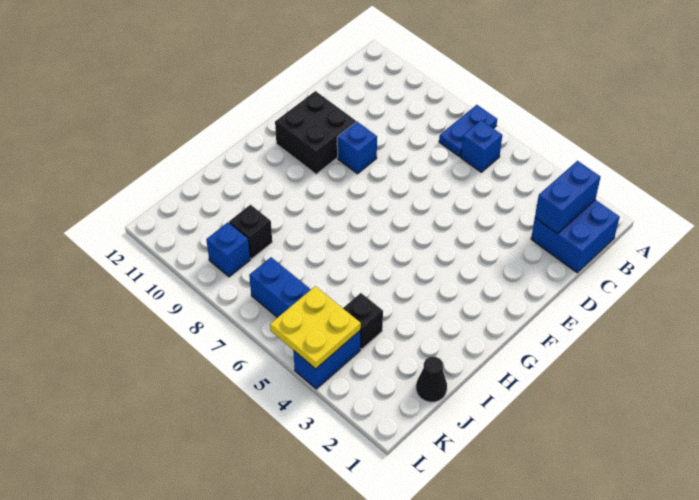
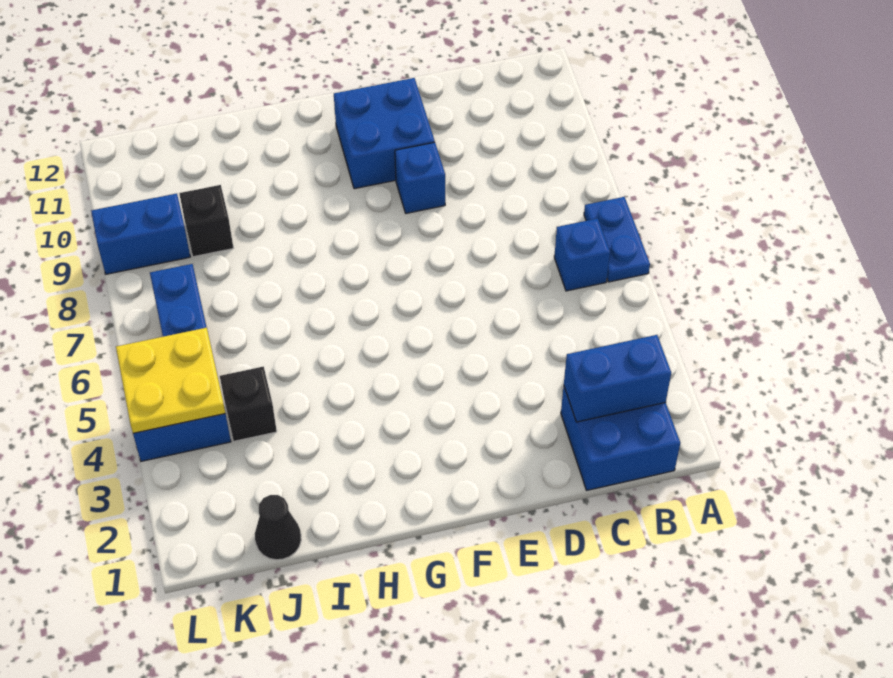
blue 1x2 plate [439,105,497,157] -> blue 1x2 plate turned to [584,197,650,282]
black 2x2 brick [275,91,356,174] -> blue 2x2 brick [334,78,435,189]
blue 1x1 brick [206,222,250,277] -> blue 1x2 brick [91,194,190,274]

